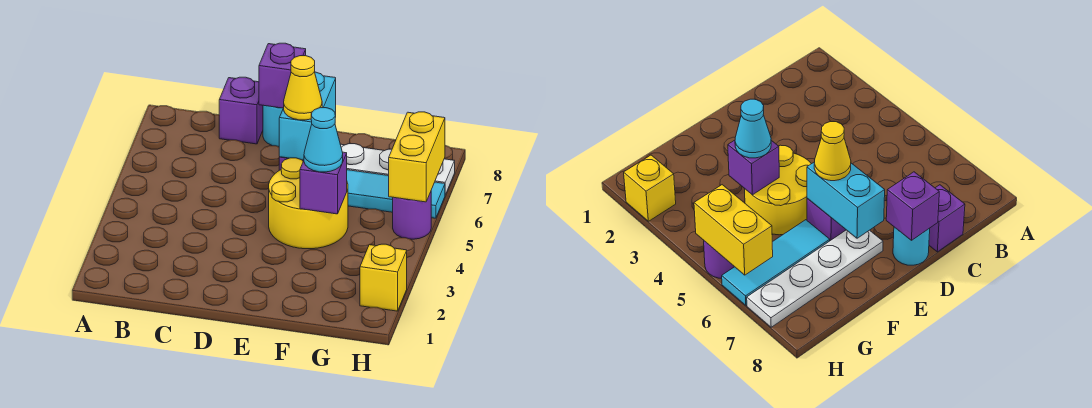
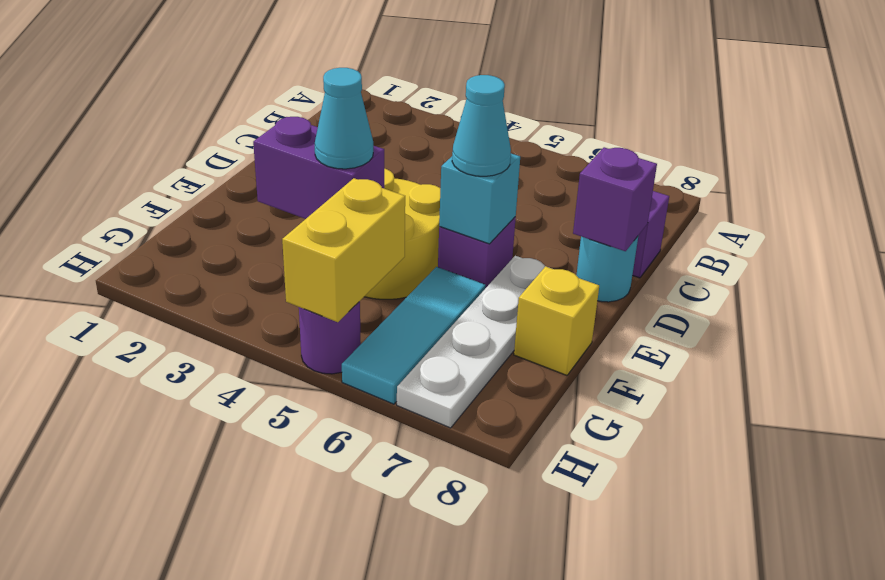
cyan 1x2 brick [279,72,336,160] -> cyan 1x1 brick [439,154,520,244]
yellow 1x1 cone [284,56,322,120] -> cyan 1x1 cone [452,75,511,176]
purple 1x1 brick [300,152,347,214] -> purple 1x2 brick [253,117,384,219]
yellow 1x1 brick [360,244,407,311] -> yellow 1x1 brick moved to [514,266,599,375]
yellow 1x2 brick [389,112,445,202] -> yellow 1x2 brick turned to [282,178,405,322]

